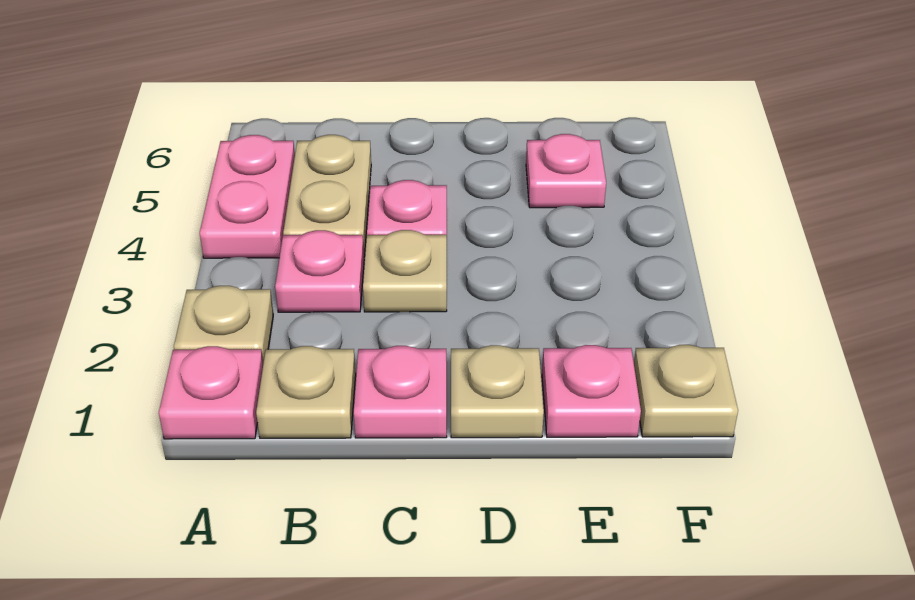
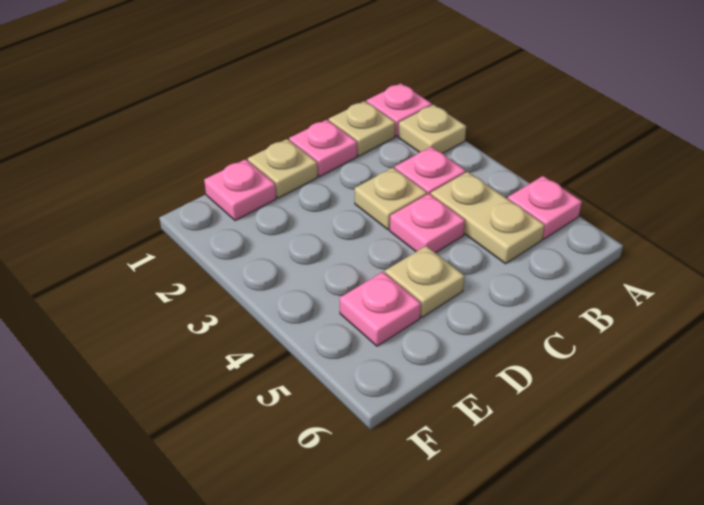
pink 1x2 plate [200,135,295,258] -> pink 1x1 plate [507,176,582,239]
tan 1x1 plate [634,345,738,437] -> tan 1x1 plate moved to [385,246,465,317]

